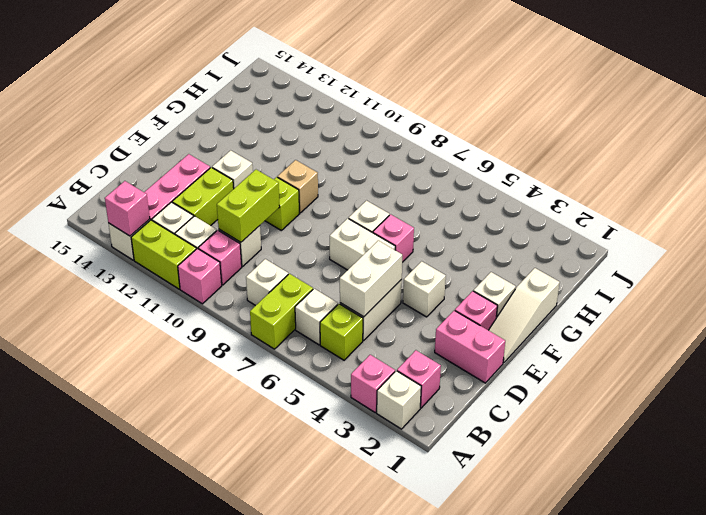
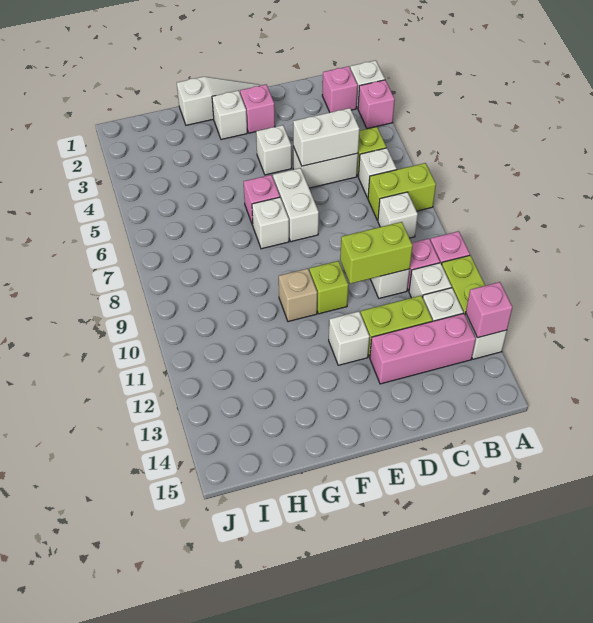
pink 1x2 brick [435,311,505,383] -> none

